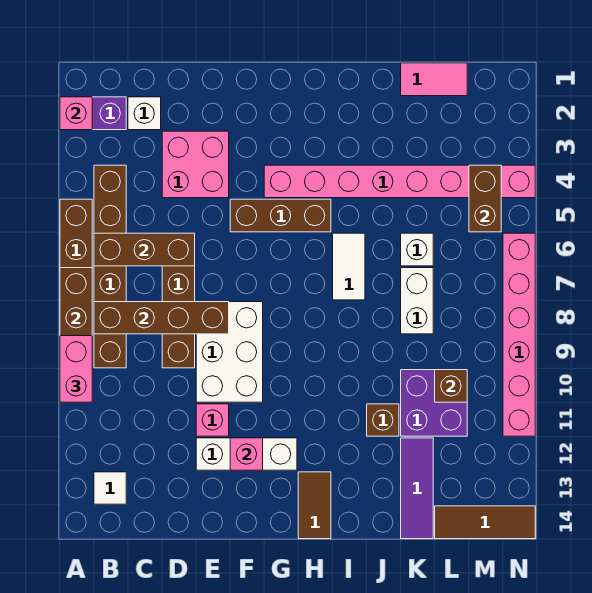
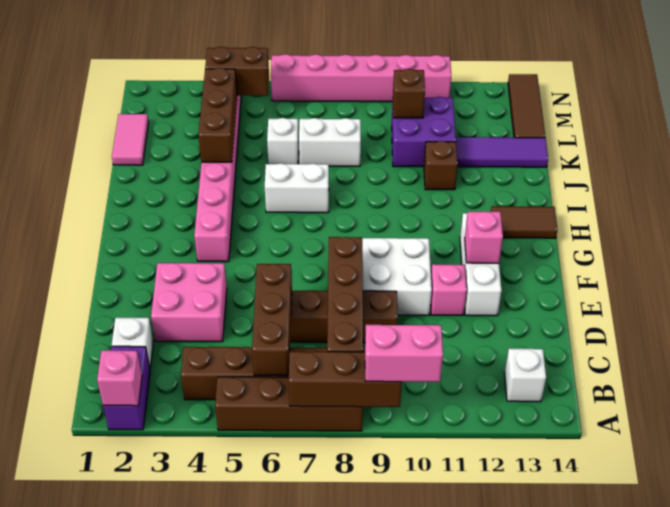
white 1x1 tile [94,472,126,504] -> white 1x1 brick [505,349,546,402]
brown 1x3 brick [230,199,331,232] -> brown 1x3 brick moved to [198,68,237,162]
white 1x2 tile [333,233,365,300] -> white 1x2 brick [265,163,329,213]

